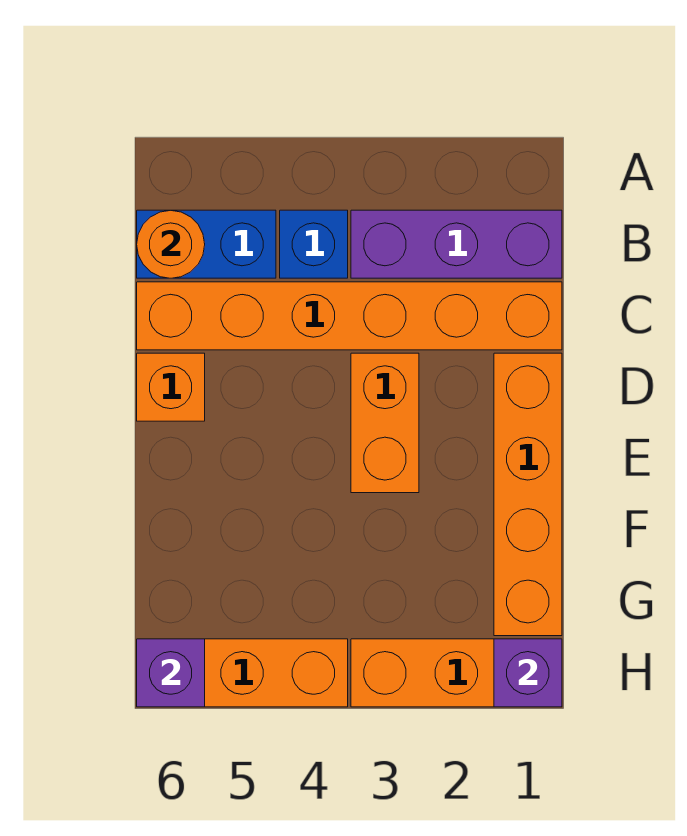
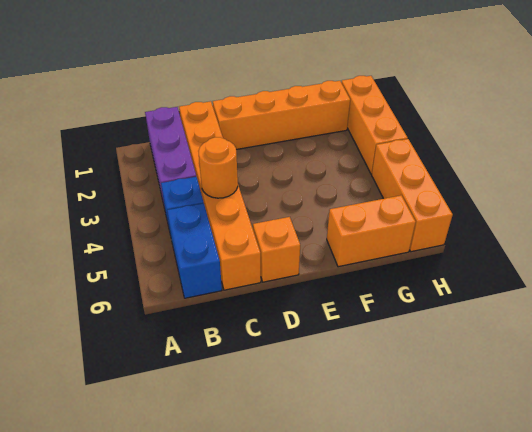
orange 1x1 round brick [137,210,205,278] -> orange 1x1 round brick moved to [198,137,238,198]
orange 1x2 brick [351,353,419,493] -> orange 1x2 brick moved to [327,195,416,267]
purple 1x1 brick [494,639,562,707] -> none
purple 1x1 brick [137,639,205,707] -> none

